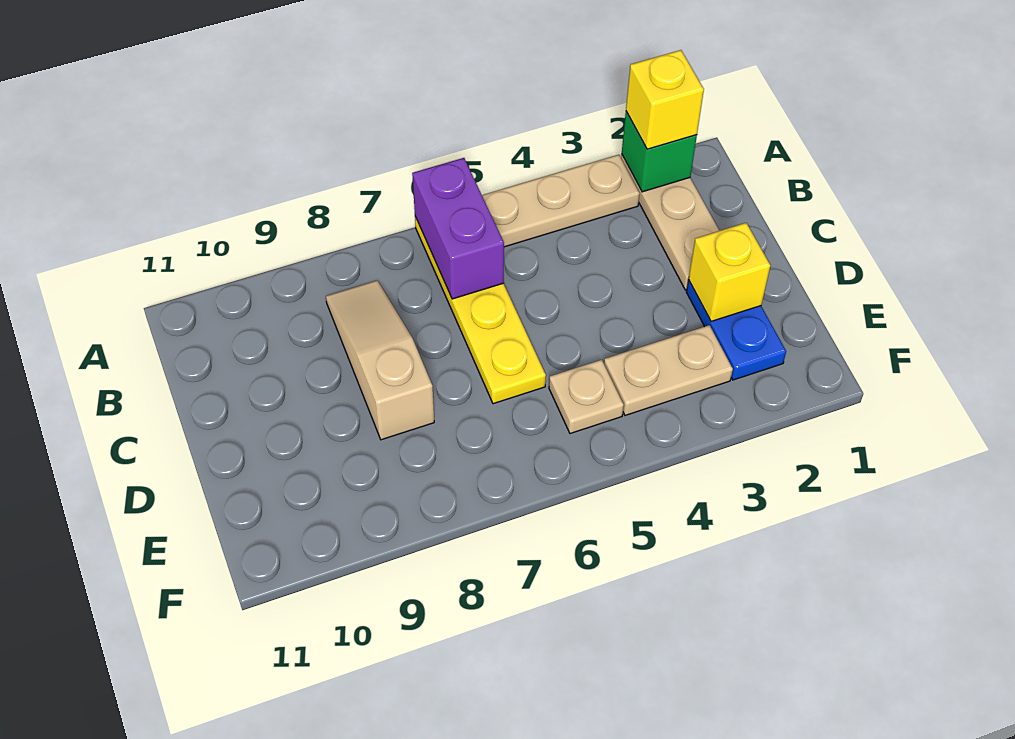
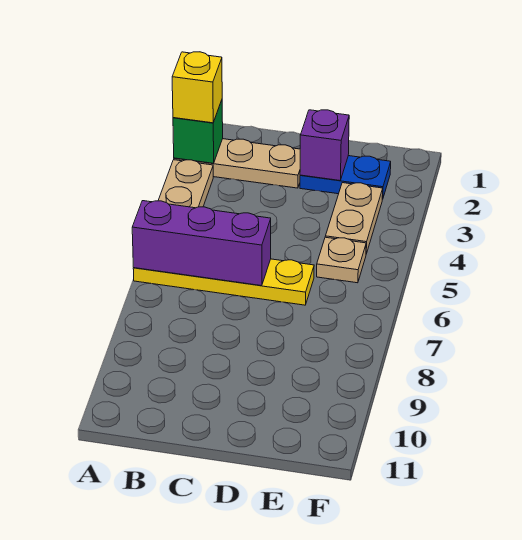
purple 1x2 brick [412,158,504,299] -> purple 1x3 brick [132,201,271,286]
tan 1x3 slope [326,281,434,440] -> none
yellow 1x1 brick [689,223,770,321] -> purple 1x1 brick [300,110,349,180]

